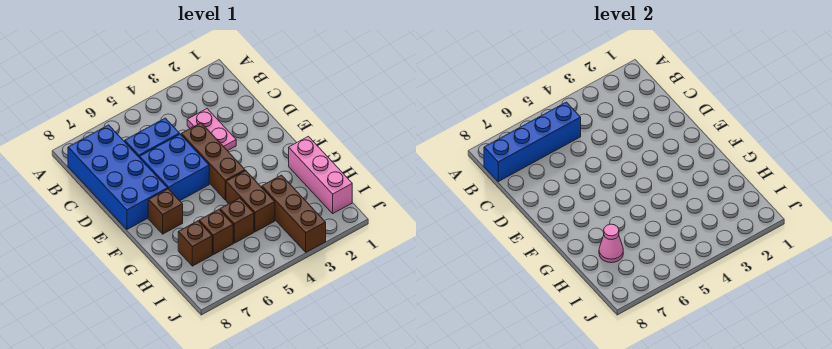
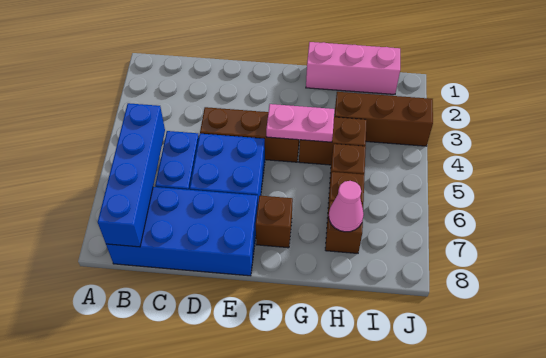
pink 1x2 plate [187,109,236,151] -> pink 1x2 plate moved to [266,104,334,142]

